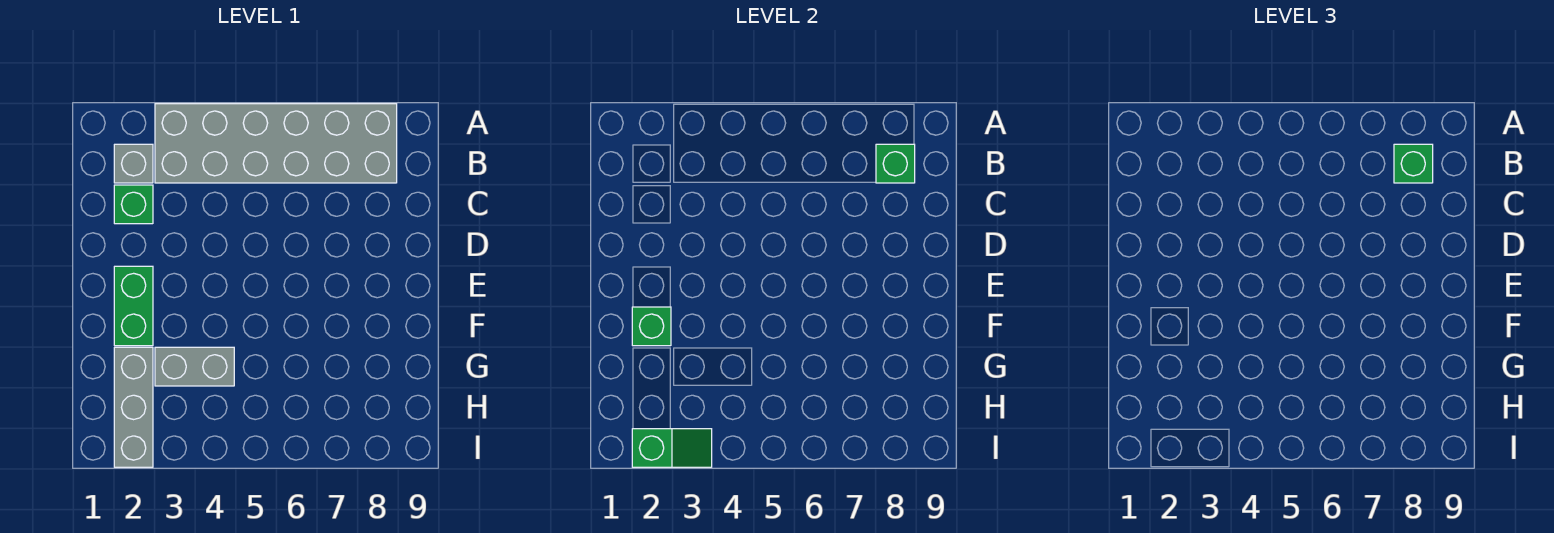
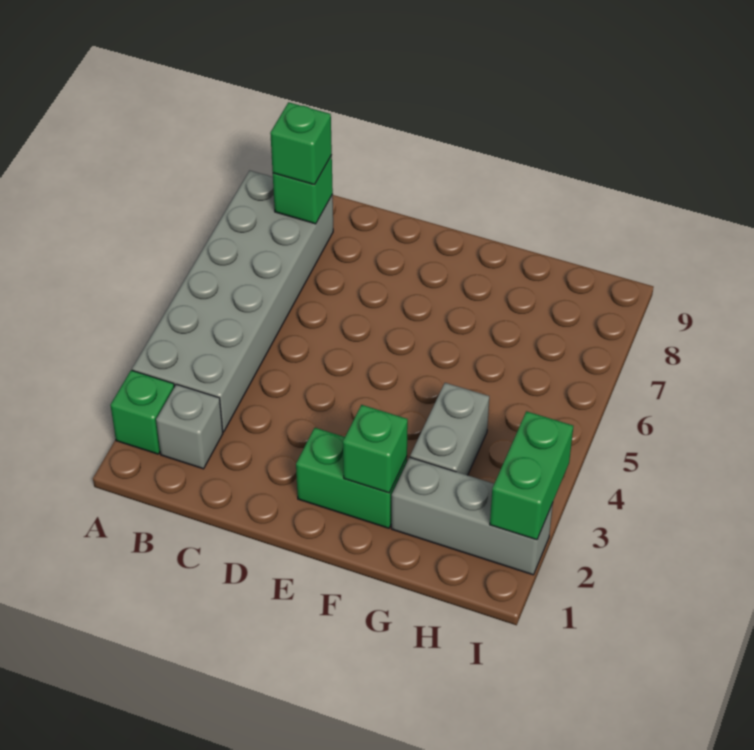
green 1x1 brick [114,185,153,224] -> green 1x1 brick moved to [110,370,174,454]
green 1x2 slope [632,429,712,467] -> green 1x2 brick [490,411,573,540]

